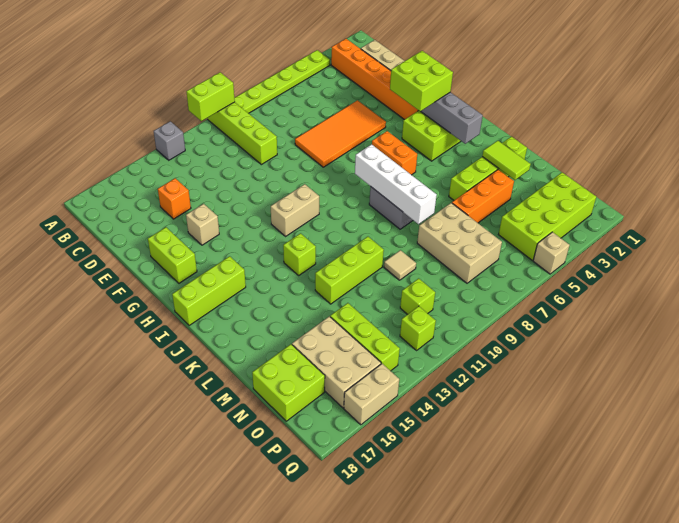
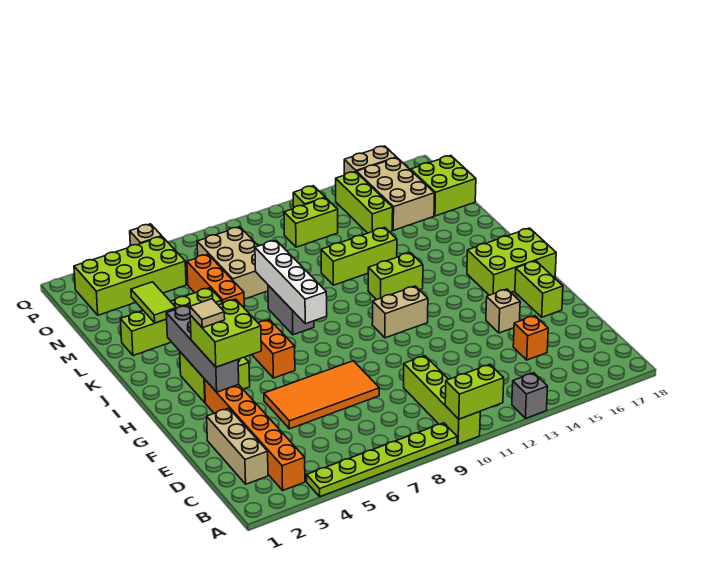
lime 1x3 brick [172,256,246,325] -> lime 2x3 brick [467,228,556,295]
lime 1x1 brick [283,233,316,275] -> lime 1x2 brick [368,253,423,300]
orange 1x3 brick [452,170,514,223] -> orange 1x3 brick turned to [187,254,244,307]
tan 1x1 tile [384,250,416,280] -> tan 1x1 tile moved to [190,299,225,328]
lime 1x1 brick [400,278,435,314] -> lime 1x2 brick [284,198,338,247]

